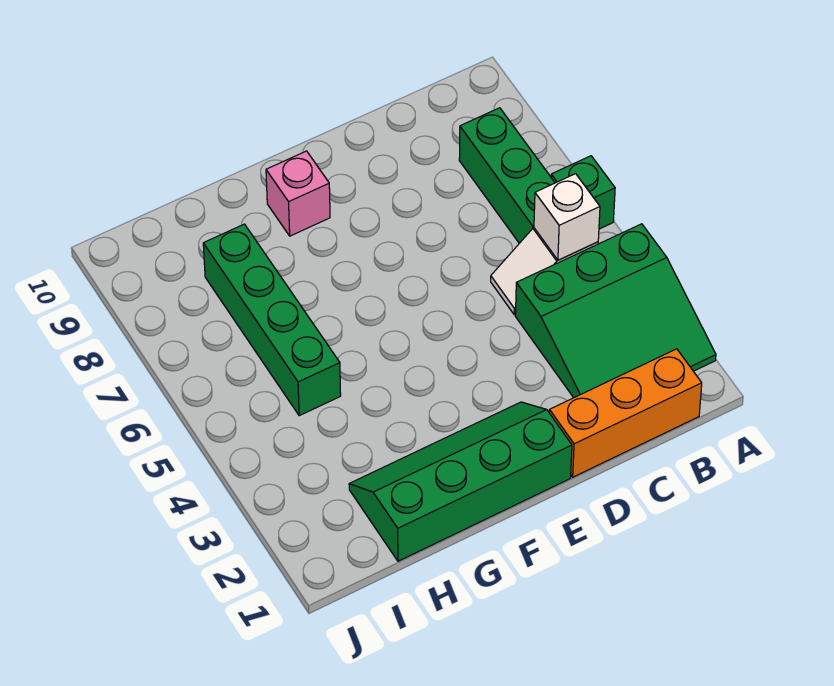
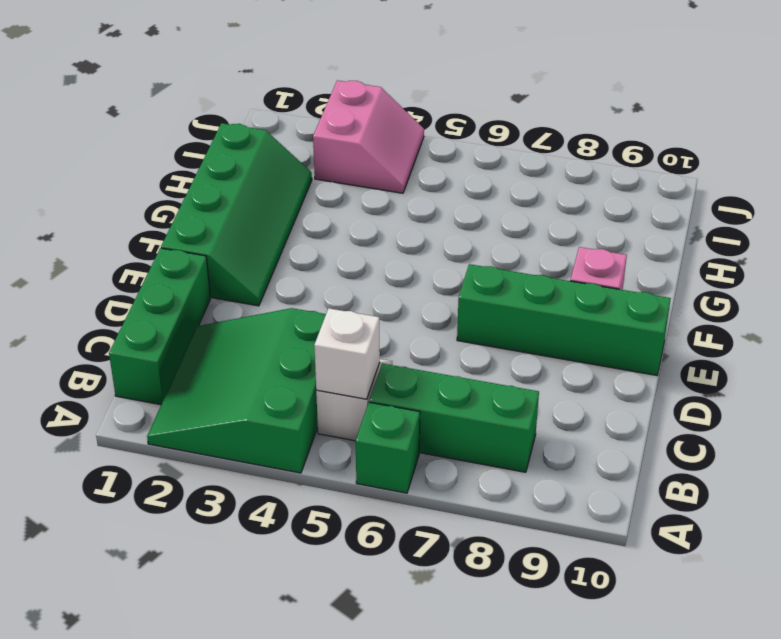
orange 1x3 brick [549,349,702,477] -> green 1x3 brick [109,248,210,405]
green 1x4 brick [203,224,341,416] -> green 1x4 brick moved to [457,264,671,375]
none -> pink 2x2 slope [313,80,424,193]

